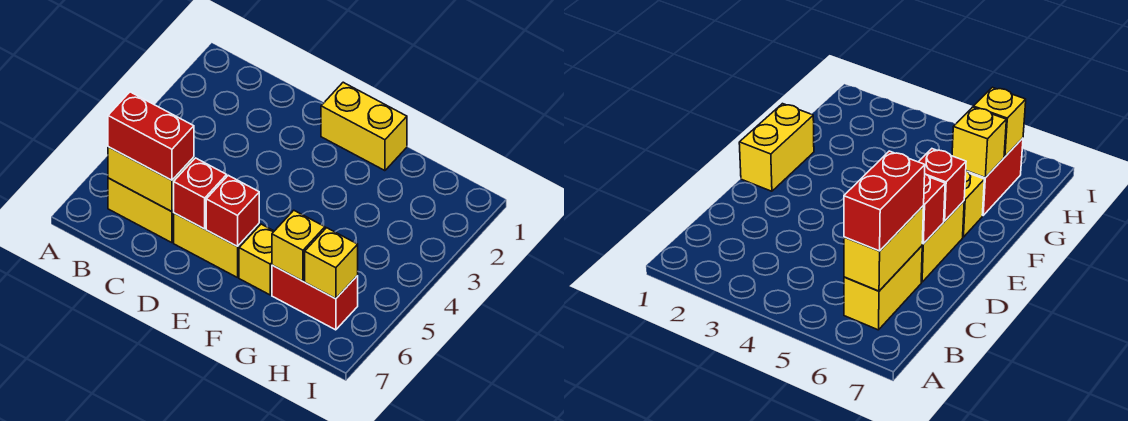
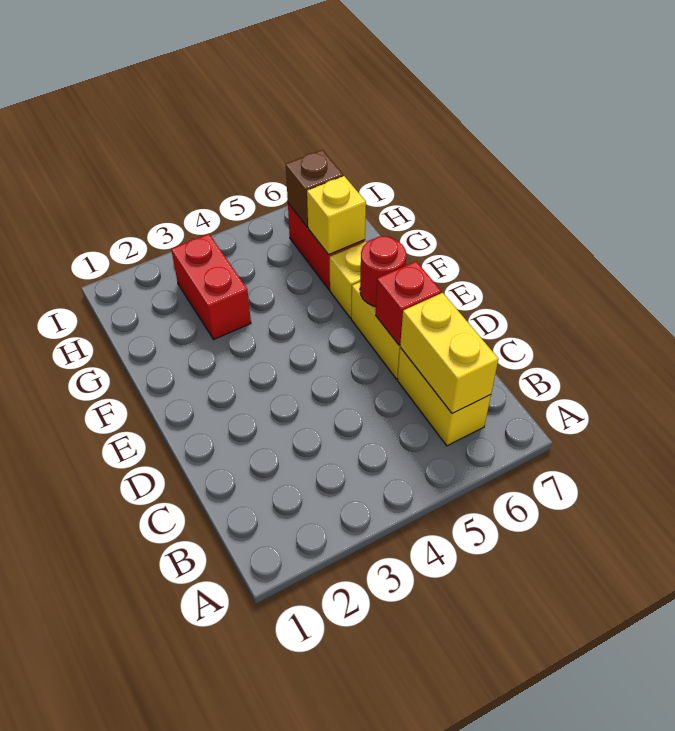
red 1x2 brick [108,92,194,180] -> red 1x2 brick moved to [171,234,251,339]
yellow 1x2 brick [321,82,407,171] -> none
red 1x1 brick [206,175,259,246] -> red 1x1 round brick [360,236,406,307]
yellow 1x1 brick [305,228,358,299] -> brown 1x1 brick [286,150,343,227]

